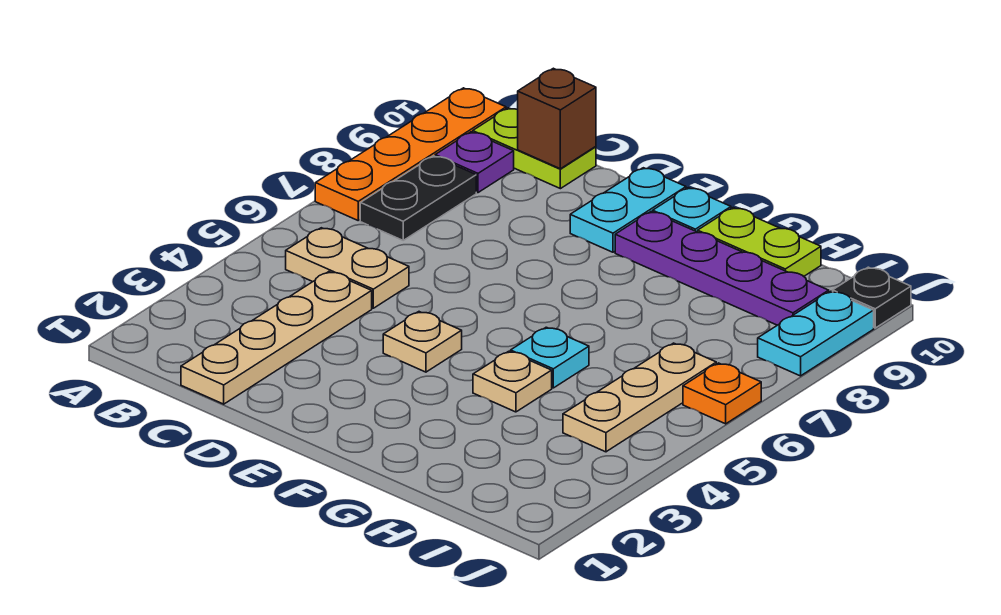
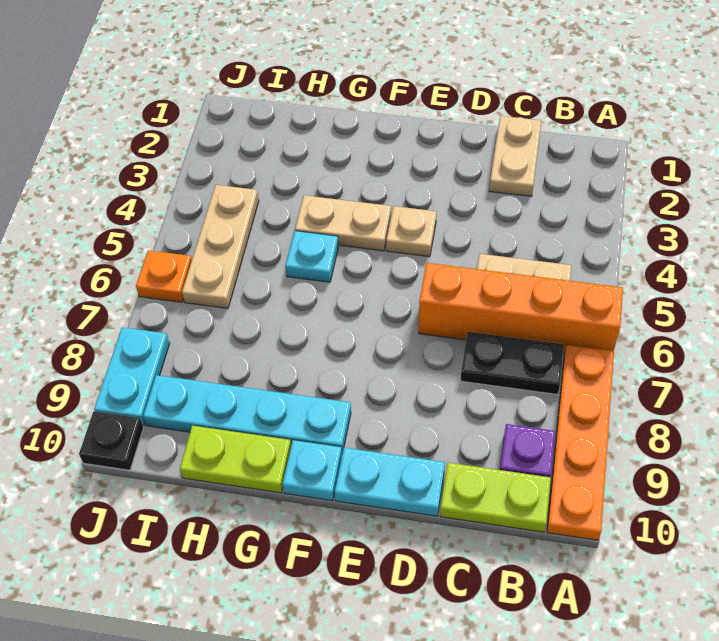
none -> orange 1x4 brick [419,263,623,353]
black 1x2 plate [360,156,476,240] -> black 1x2 plate turned to [461,332,564,394]
tan 1x4 plate [181,272,372,404] -> tan 1x2 plate [489,116,541,196]
brown 1x1 brick [518,68,596,169] -> none
cyan 1x2 plate [570,168,686,252] -> cyan 1x2 plate turned to [335,448,445,516]
purple 1x4 plate [615,212,829,325] -> cyan 1x4 plate [143,375,351,453]
tan 1x1 plate [473,351,552,412] -> tan 1x2 plate [295,195,391,251]

